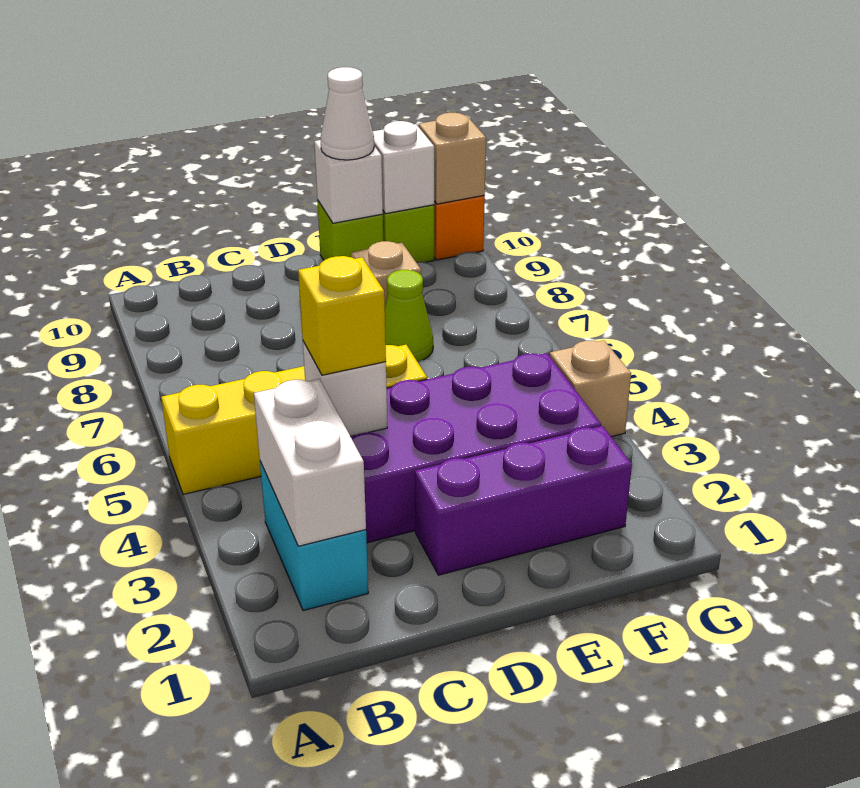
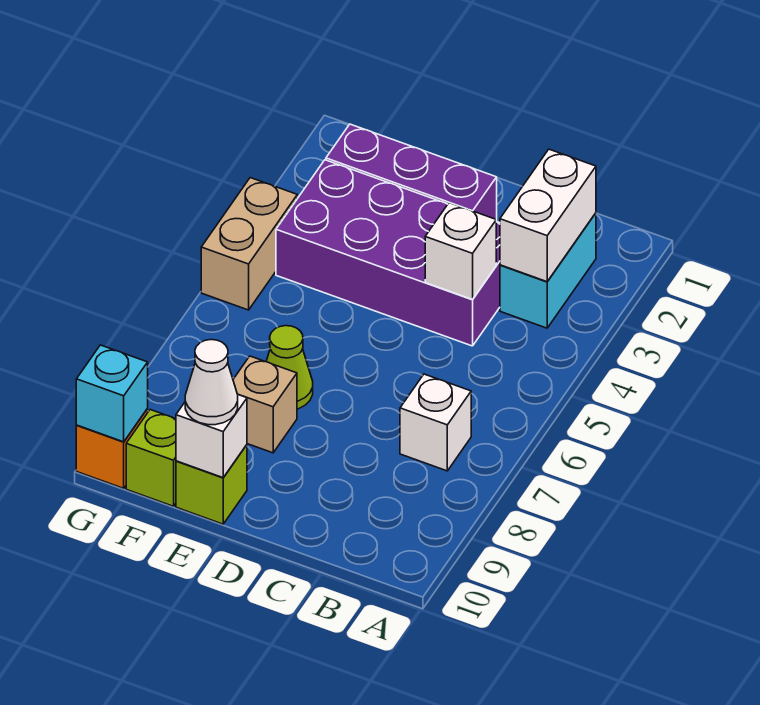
yellow 1x4 brick [161,345,427,494] -> none
yellow 1x1 brick [298,256,386,375] -> none
white 1x1 brick [373,121,434,214] -> white 1x1 brick moved to [400,374,471,471]
tan 1x1 brick [550,341,631,437] -> tan 1x2 brick [201,178,297,310]
tan 1x1 brick [419,113,486,204] -> cyan 1x1 brick [76,345,148,442]

